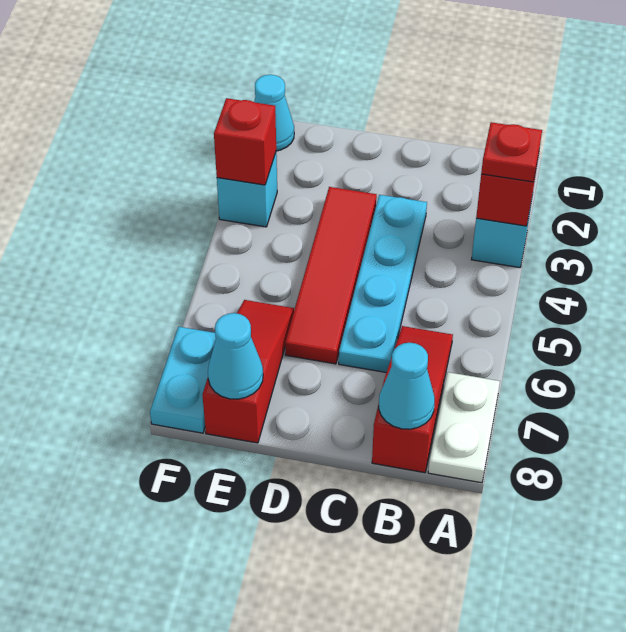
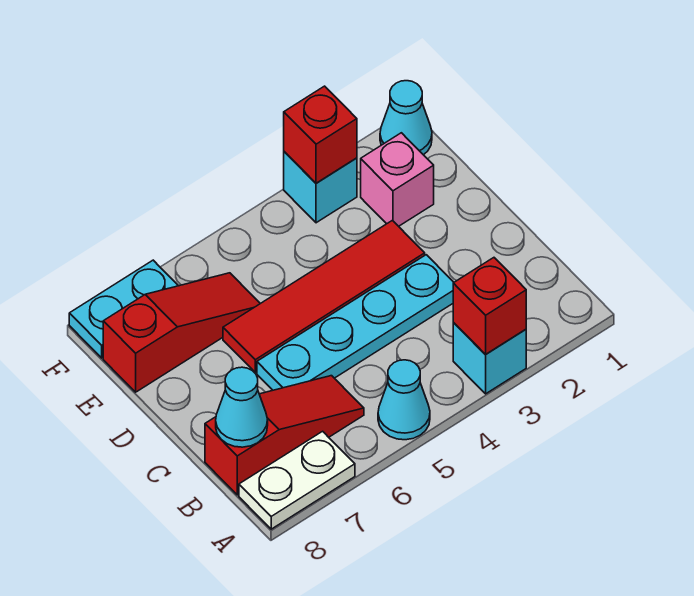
red 1x1 plate [481,122,542,182] -> none
none -> pink 1x1 brick [361,133,434,226]
cyan 1x1 cone [208,313,263,399] -> cyan 1x1 cone moved to [378,360,430,440]

